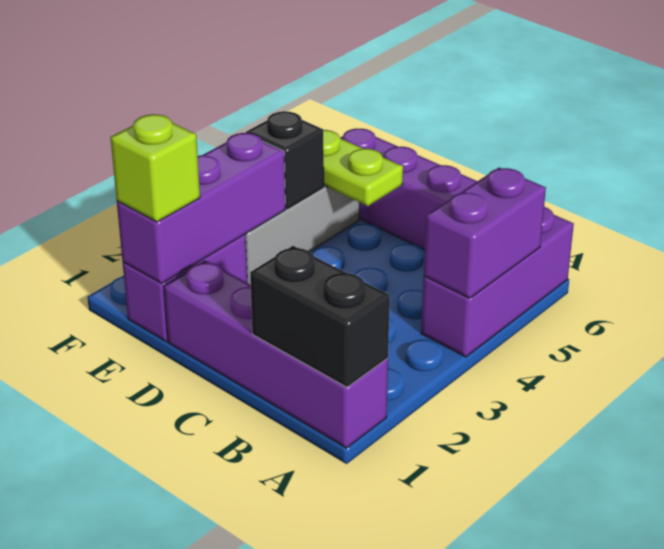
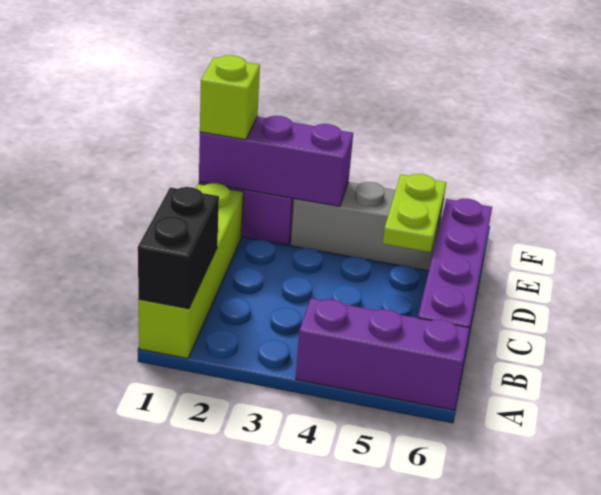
purple 1x4 brick [164,261,388,448] -> lime 1x4 brick [138,183,243,359]
purple 1x2 brick [424,168,546,298] -> none
black 1x1 brick [246,111,324,209] -> none

